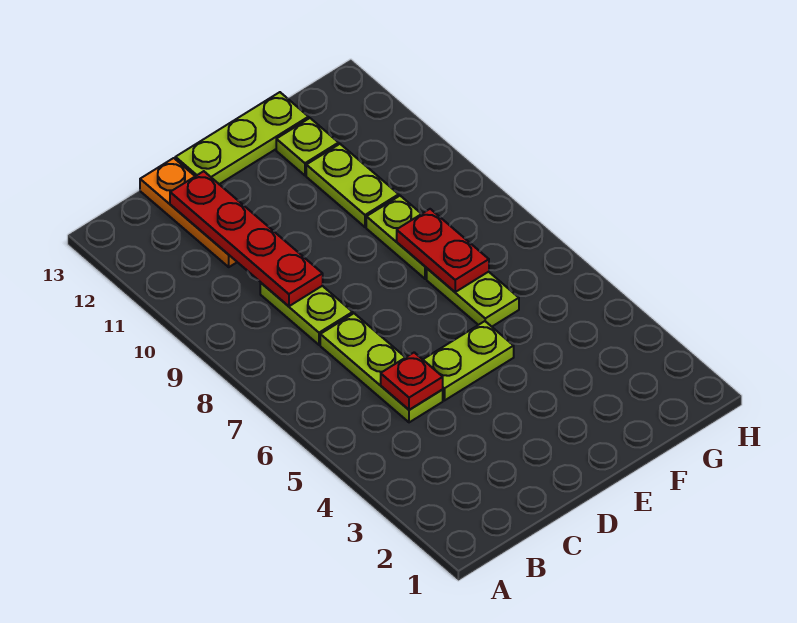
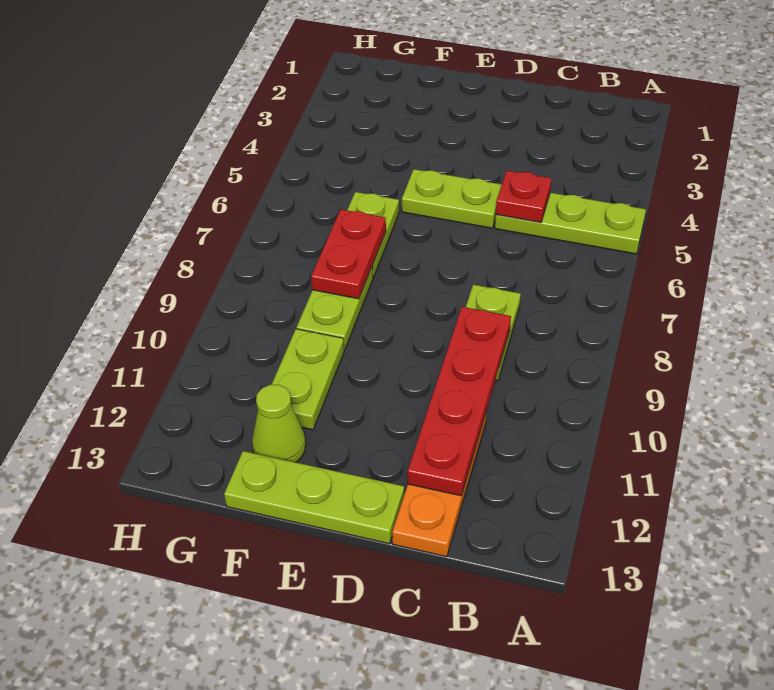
lime 1x3 plate [320,313,443,422] -> lime 1x3 plate turned to [495,193,646,254]
lime 1x1 plate [276,118,339,175] -> lime 1x1 cone [252,385,306,462]

